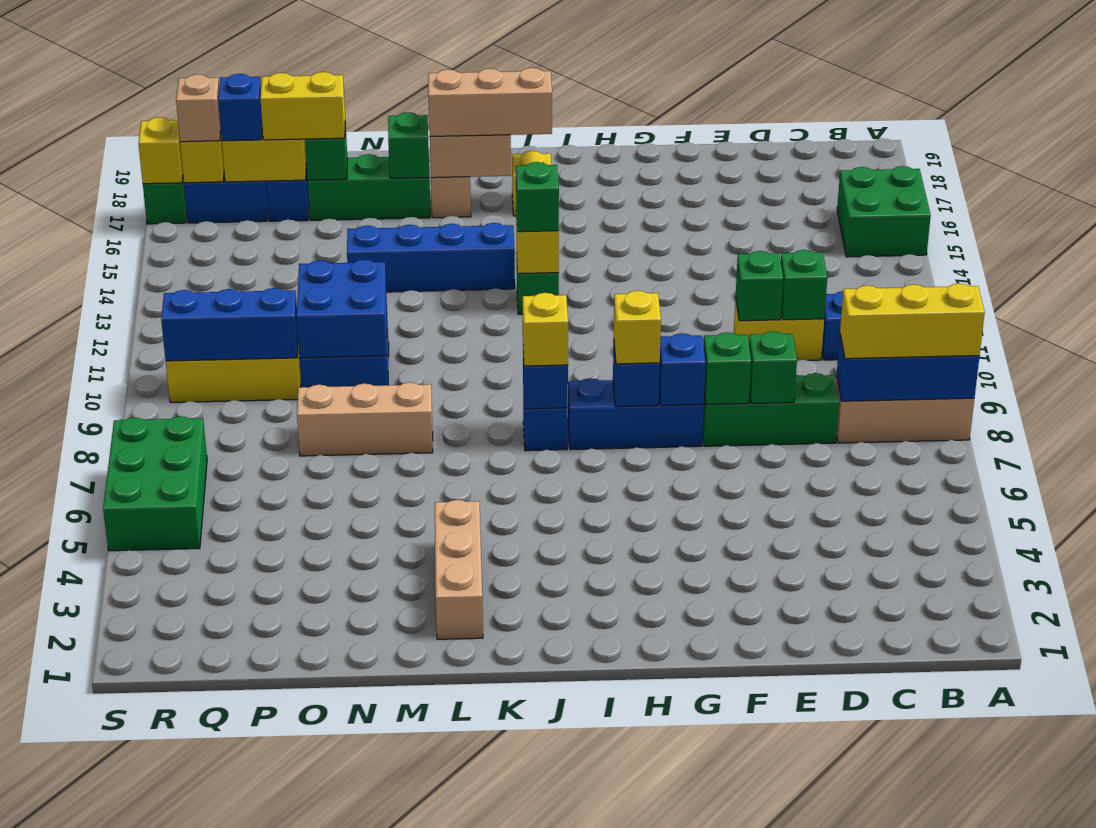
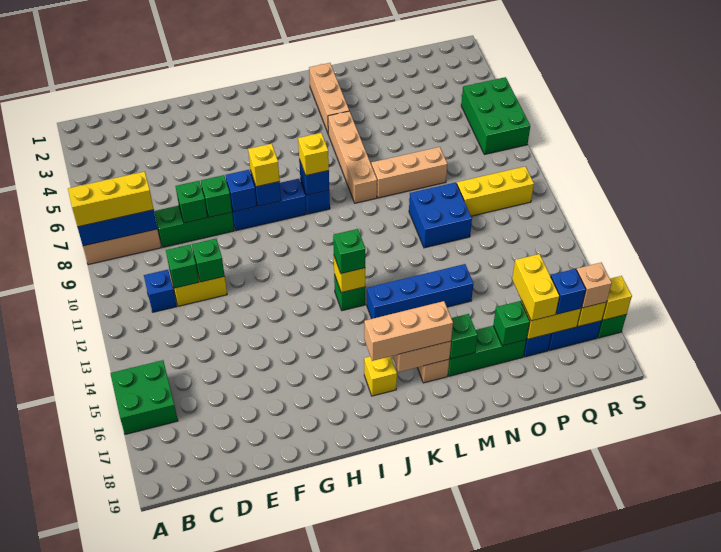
none -> tan 1x4 brick [328,111,377,203]
blue 2x2 brick [297,259,387,358] -> none
yellow 1x2 brick [260,72,345,140] -> yellow 1x2 brick turned to [512,254,560,321]
blue 1x3 brick [161,288,298,361] -> none

